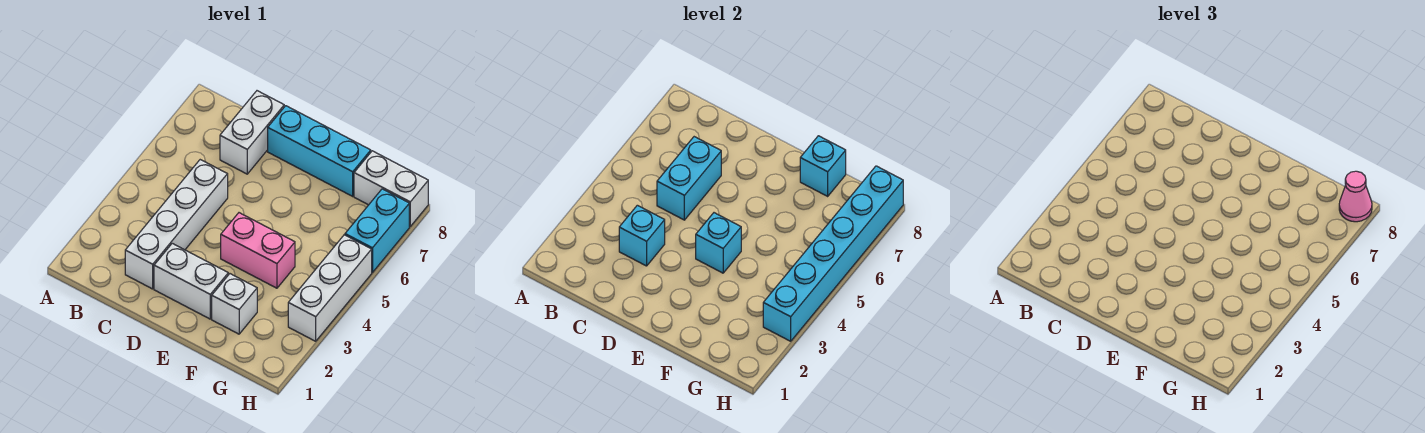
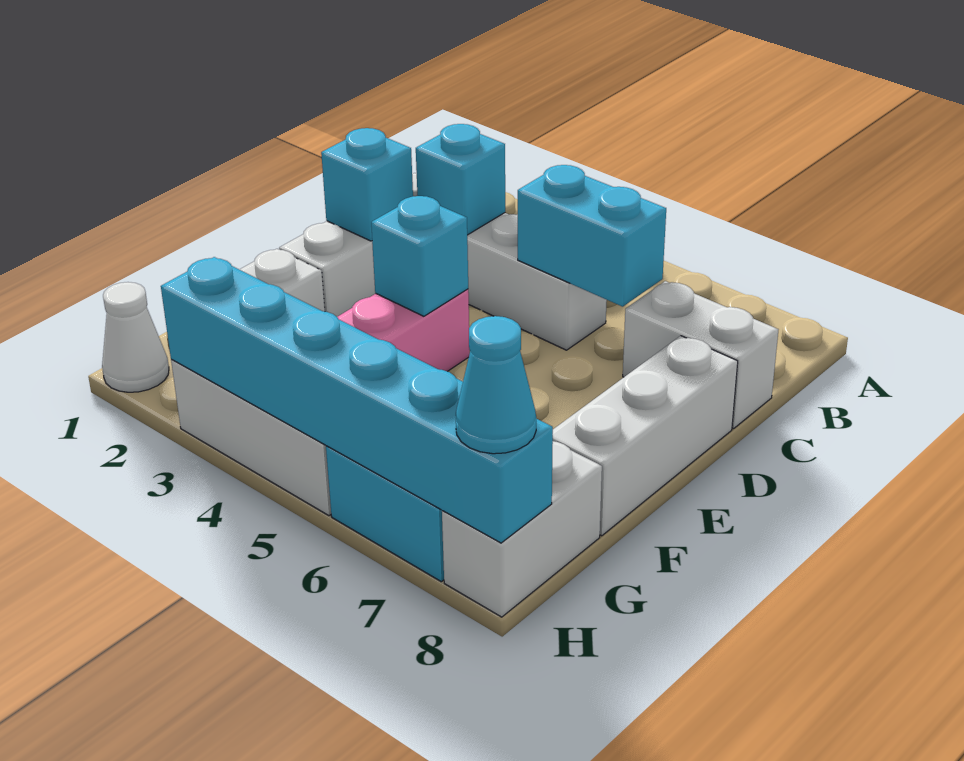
cyan 1x3 brick [268,106,371,196] -> white 1x3 brick [553,336,738,536]
cyan 1x1 brick [800,136,846,196] -> cyan 1x1 brick moved to [321,128,413,241]
none -> white 1x1 cone [102,282,169,392]
pink 1x1 cone [1339,171,1372,222] -> cyan 1x1 cone [456,316,536,454]

